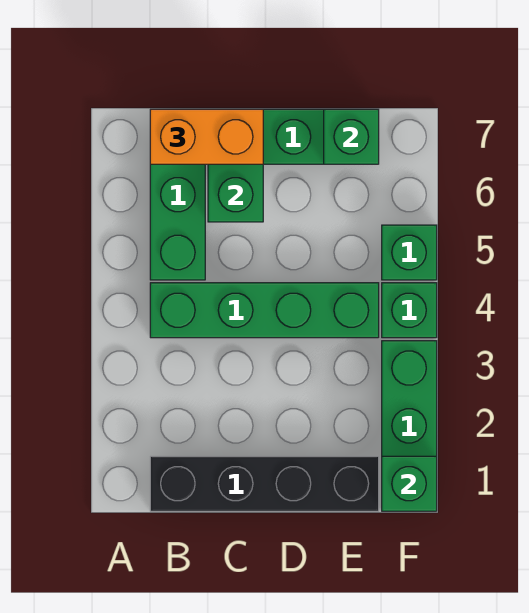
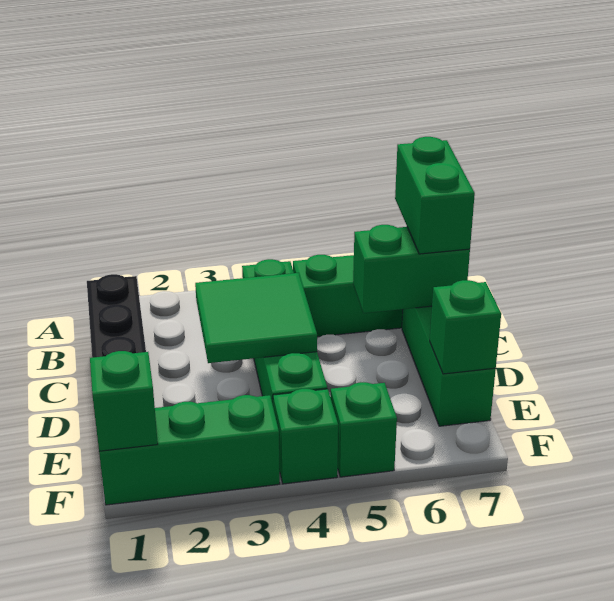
orange 1x2 brick [150,109,263,164] -> green 1x2 brick [395,137,475,254]
none -> green 2x2 tile [195,273,317,363]

